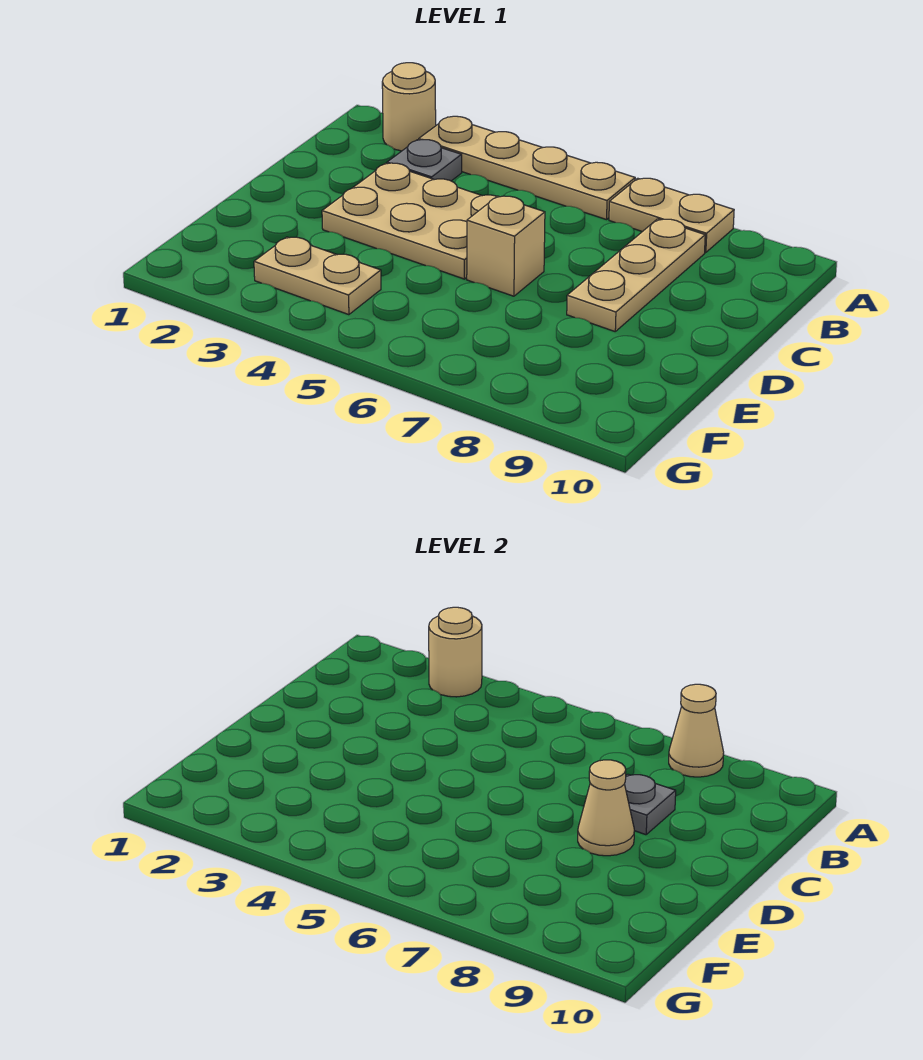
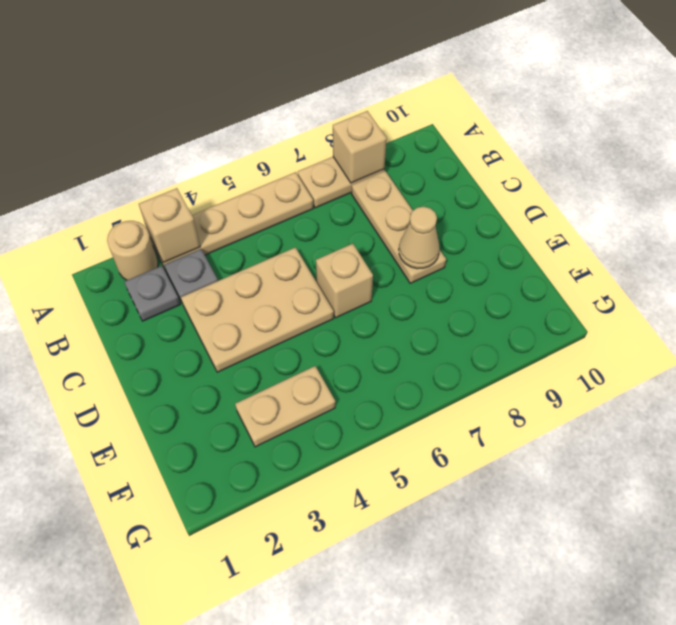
tan 1x1 round brick [429,607,482,697] -> tan 1x1 brick [139,188,200,263]
tan 1x1 cone [669,684,724,777] -> tan 1x1 brick [333,111,387,183]
grey 1x1 plate [625,774,676,835] -> grey 1x1 plate moved to [124,266,180,321]

